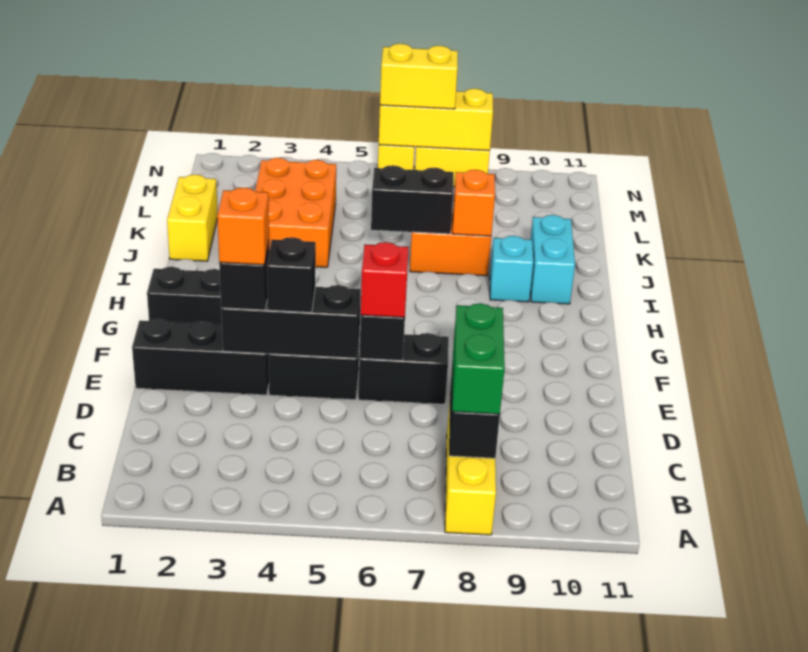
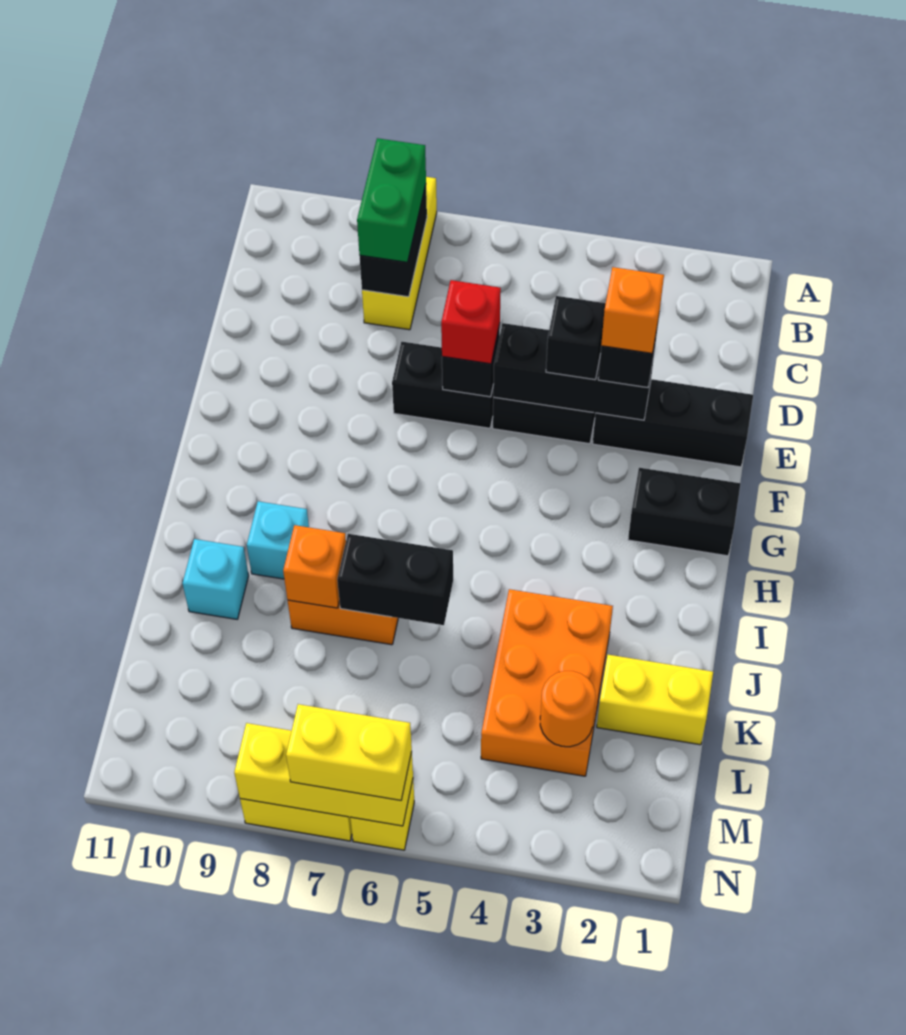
cyan 1x2 brick [530,215,575,304] -> cyan 1x1 brick [183,539,249,619]
yellow 1x2 brick [167,175,218,261] -> yellow 1x2 brick turned to [597,655,713,745]
none -> orange 1x1 round brick [540,671,596,747]

